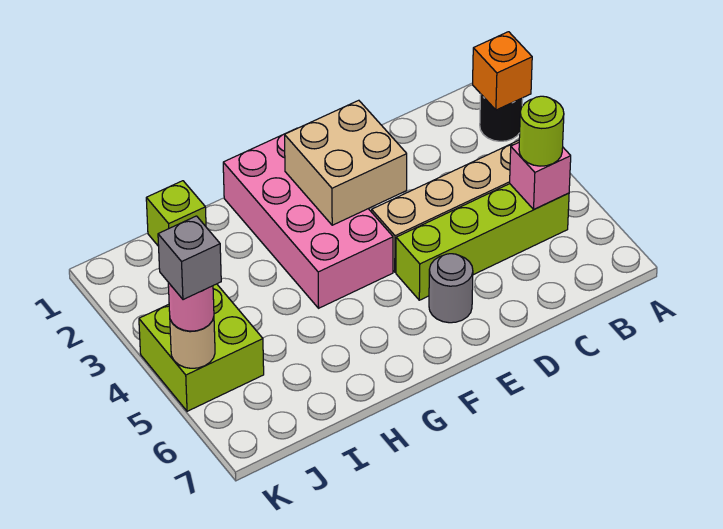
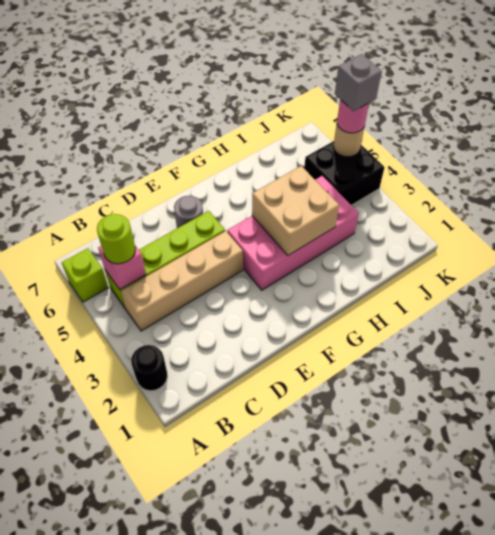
orange 1x1 brick [473,32,532,110] -> none
tan 2x2 brick [285,100,407,225] -> tan 2x2 brick moved to [252,166,339,255]
pink 2x4 brick [223,128,393,308] -> pink 2x4 brick turned to [227,176,359,290]
lime 1x1 brick [146,181,206,246] -> lime 1x1 brick moved to [62,248,108,302]
lime 2x2 brick [139,284,264,411] -> black 2x2 brick [304,141,385,205]

